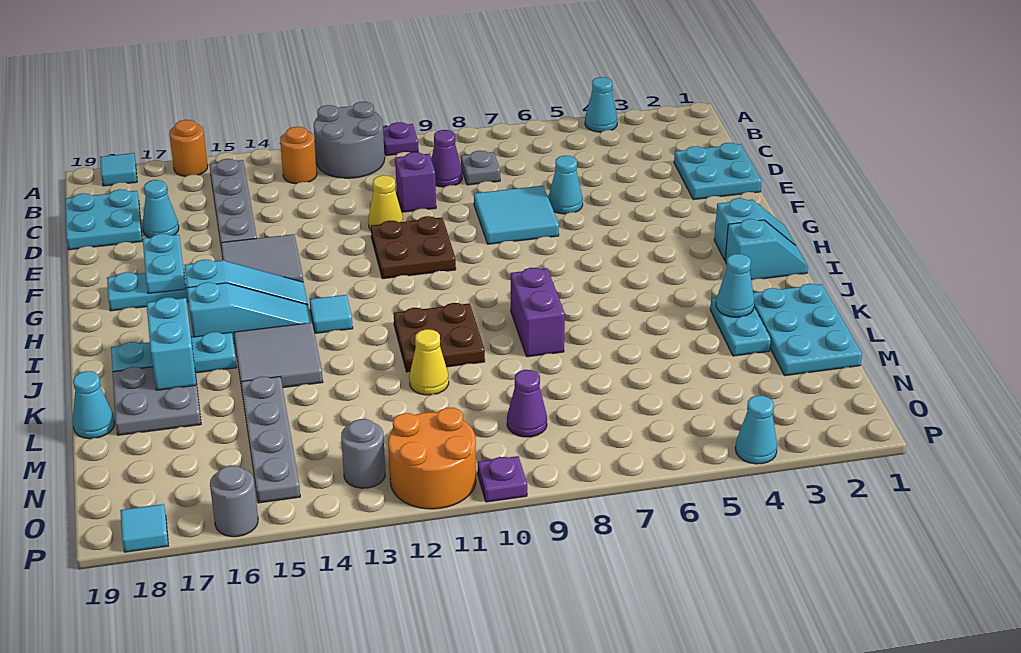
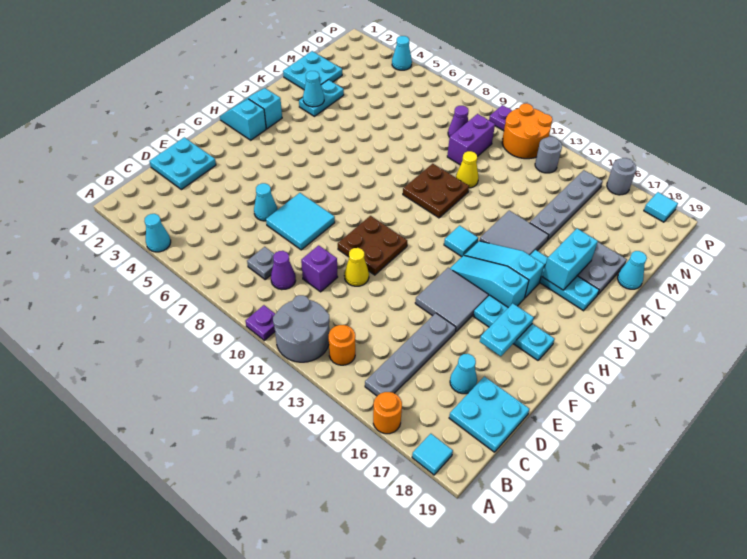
purple 1x2 brick [511,268,565,357] -> purple 1x2 brick moved to [447,114,495,165]
cyan 2x3 plate [753,284,862,376] -> cyan 2x2 plate [283,51,342,89]

